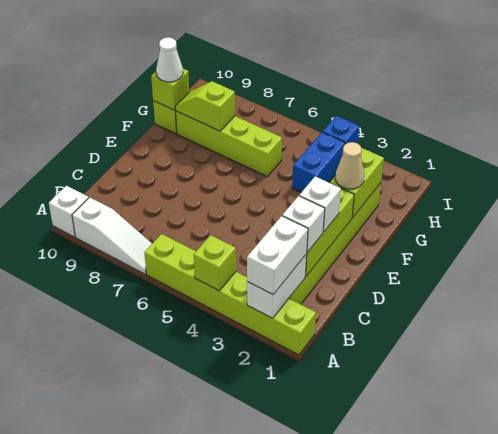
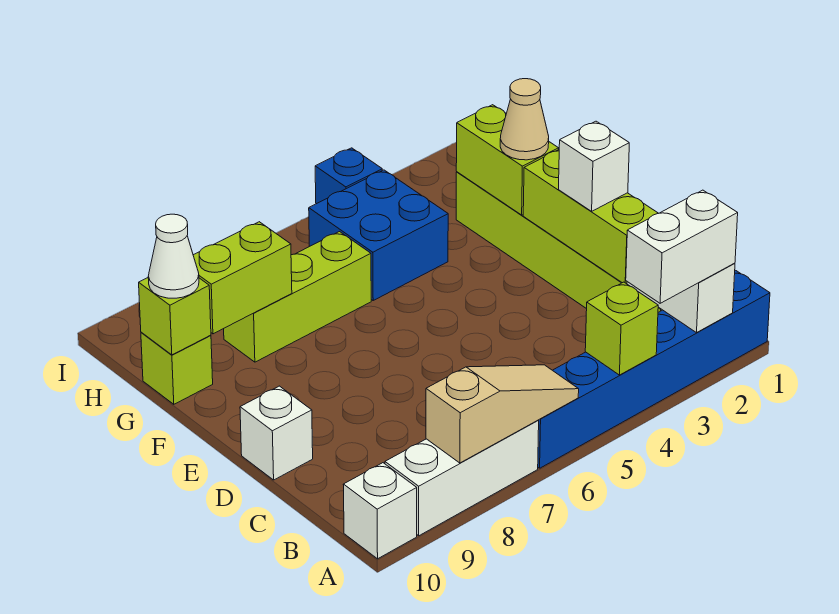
lime 1x6 brick [144,234,316,355] -> blue 1x6 brick [538,270,770,468]
white 1x2 brick [247,216,308,294] -> white 1x2 brick turned to [626,190,738,303]
none -> tan 1x3 slope [426,365,579,463]
white 1x3 slope [72,197,152,274] -> white 1x3 brick [385,420,539,536]
white 1x1 brick [282,196,325,252] -> white 1x1 brick moved to [240,386,313,480]
blue 1x2 brick [292,132,345,192] -> blue 2x2 brick [309,170,448,300]
lime 1x4 brick [176,111,282,176] -> lime 1x3 brick [224,232,371,362]
lime 1x2 slope [175,81,235,131] -> lime 1x2 brick [193,222,292,334]

